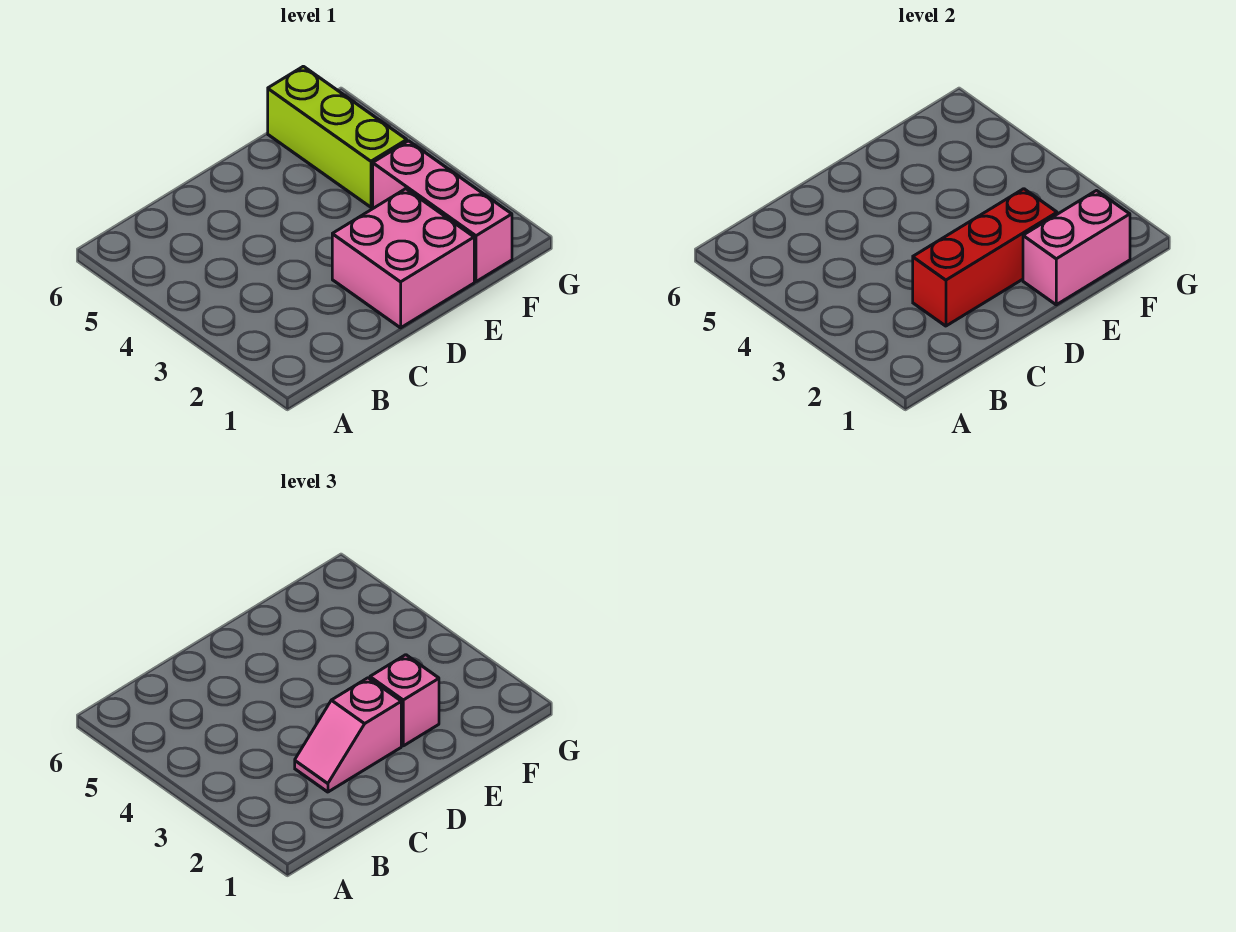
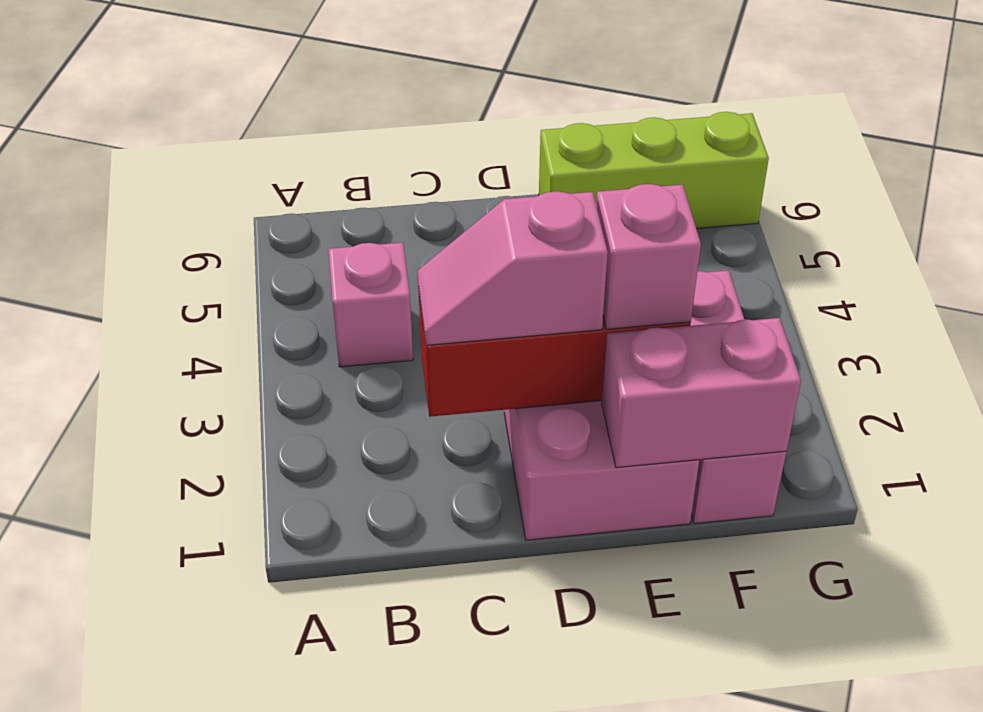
none -> pink 1x1 brick [328,243,413,367]
lime 1x3 brick [268,66,407,207] -> lime 1x3 brick turned to [539,112,769,229]

